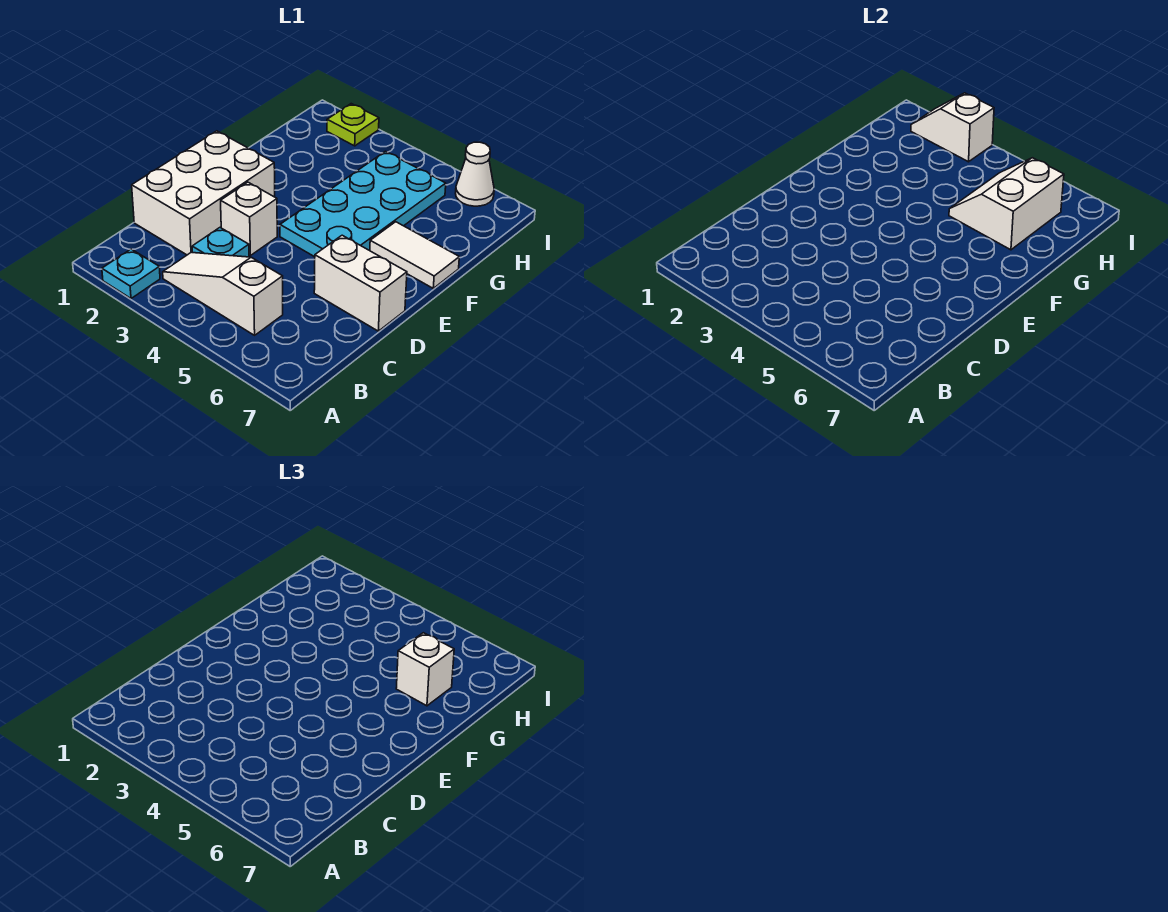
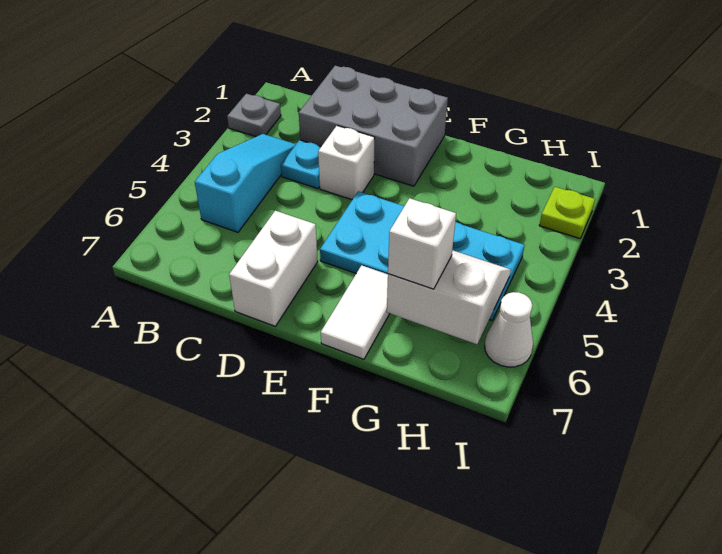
cyan 1x1 plate [102,249,160,298] -> grey 1x1 plate [227,94,281,137]
white 1x3 slope [163,252,283,335] -> cyan 1x3 slope [195,134,296,232]
white 2x3 brick [132,131,275,255] -> grey 2x3 brick [299,66,448,186]
white 1x2 slope [911,93,994,162] -> none

